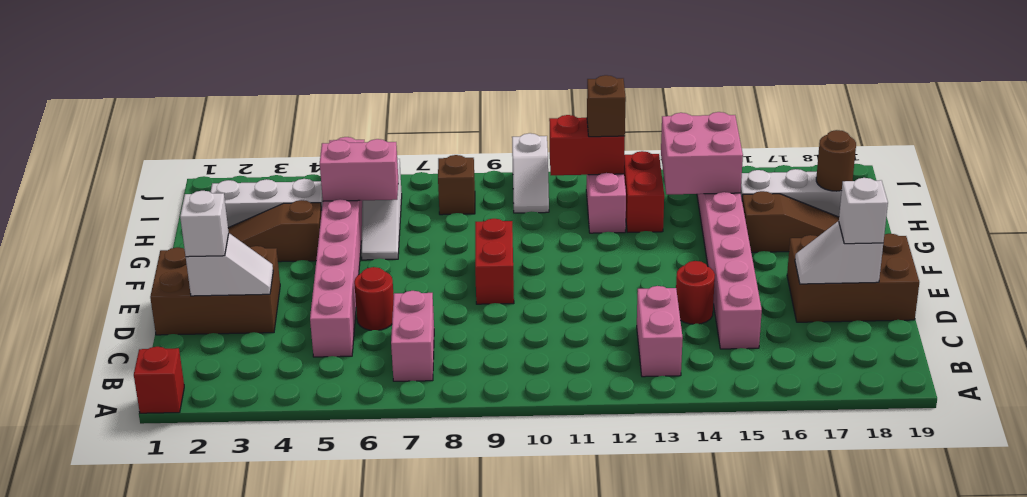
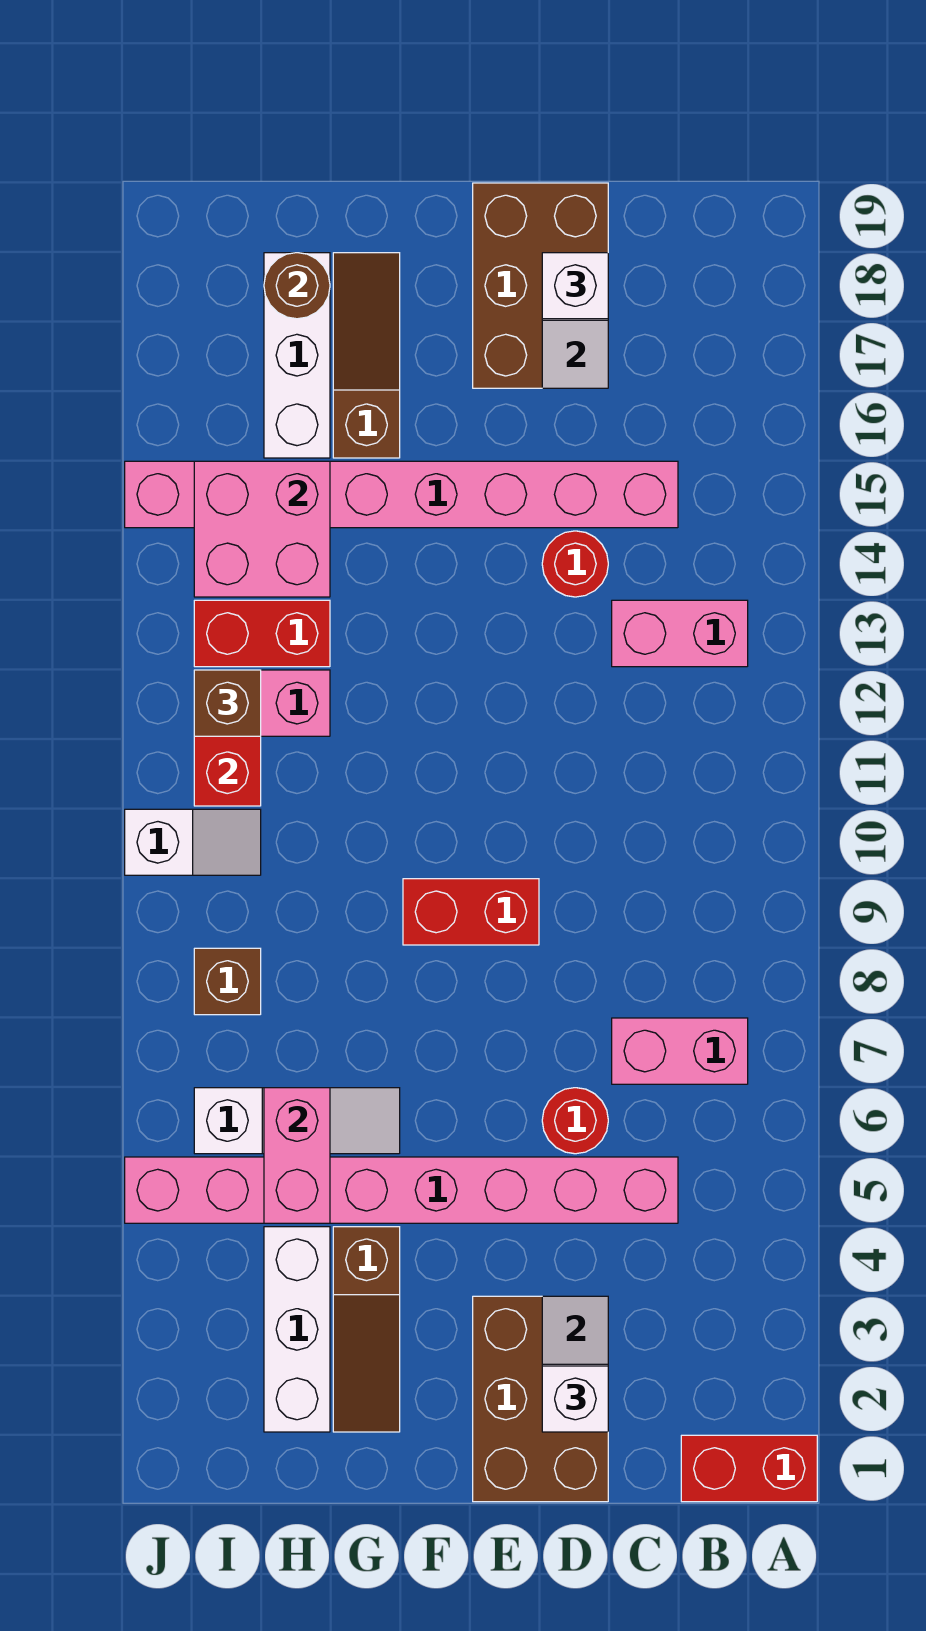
red 1x1 brick [134,347,184,413] -> red 1x2 brick [681,1435,817,1502]

